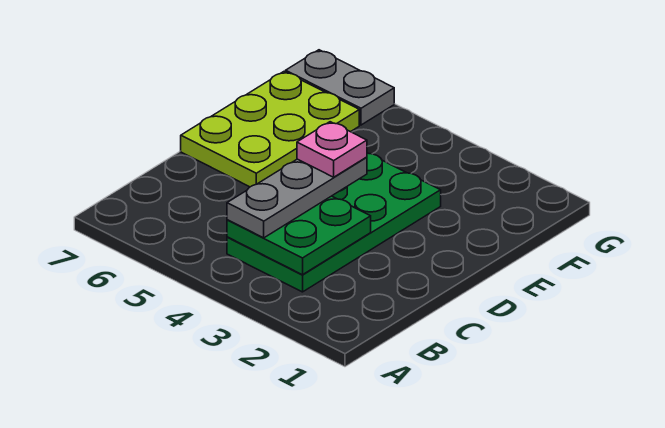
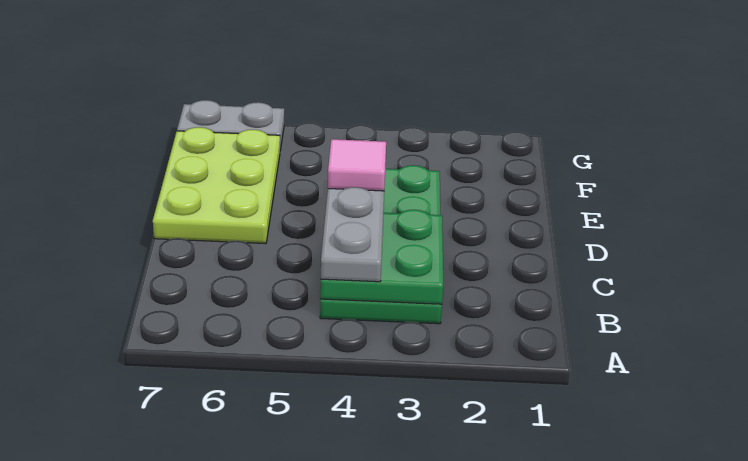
pink 1x1 plate [297,122,367,177] -> pink 1x1 tile [328,139,386,191]

